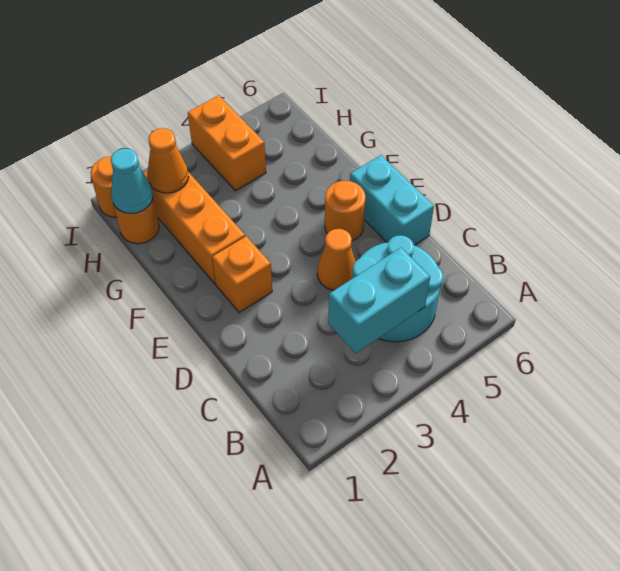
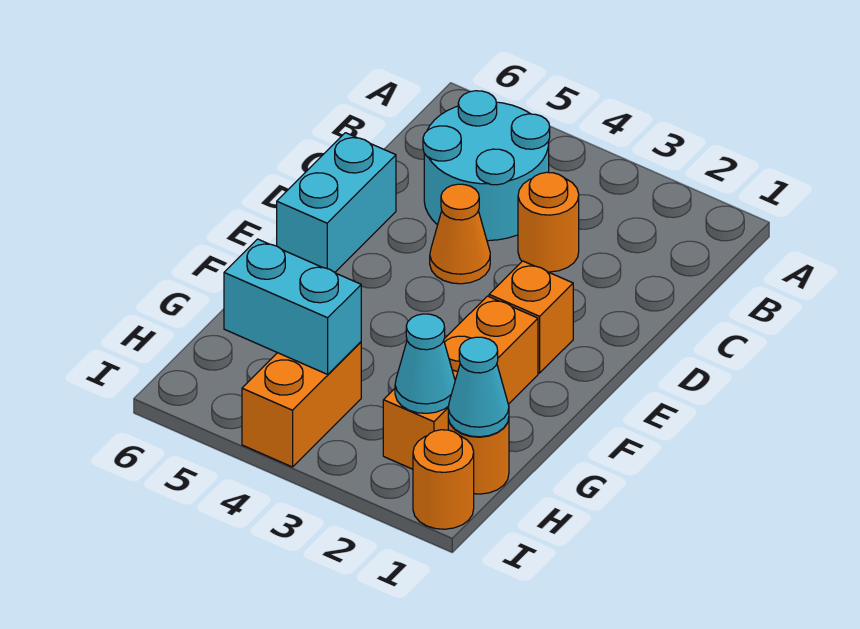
cyan 1x2 brick [328,248,430,353] -> cyan 1x2 brick moved to [224,239,361,374]
orange 1x1 round brick [325,181,366,241] -> orange 1x1 round brick moved to [518,172,579,272]
orange 1x1 cone [147,128,188,193] -> cyan 1x1 cone [395,314,455,413]

